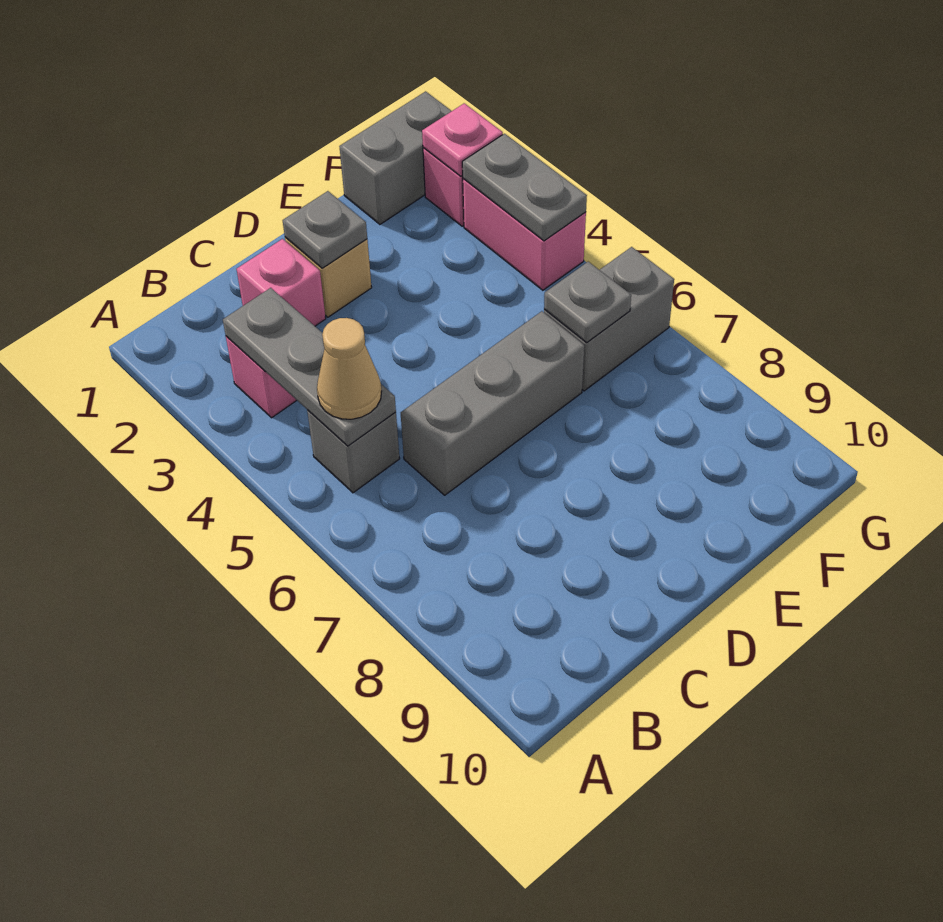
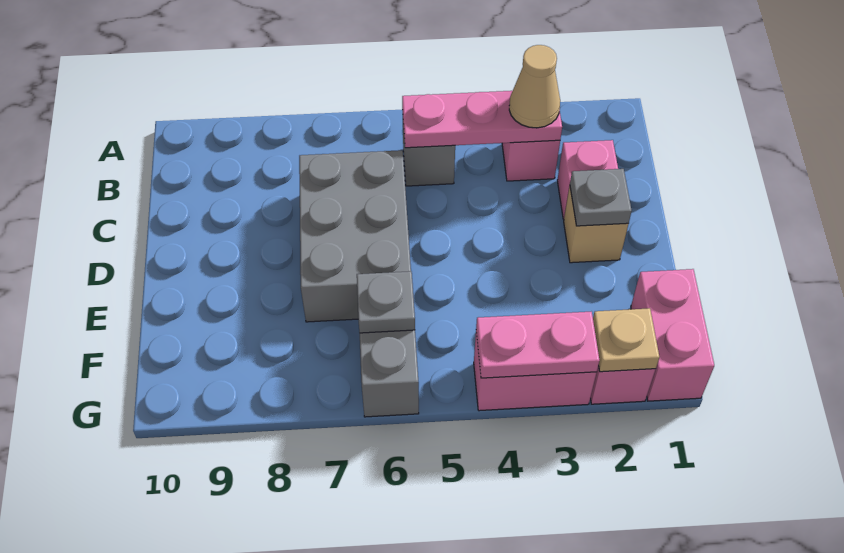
grey 1x3 plate [223,288,396,446] -> pink 1x3 plate [402,91,562,148]
tan 1x1 cone [317,318,381,419] -> tan 1x1 cone moved to [509,45,560,128]
grey 1x3 brick [401,311,584,495] -> grey 2x3 brick [299,150,411,322]
grey 1x2 brick [339,91,451,224] -> pink 1x2 brick [631,269,714,401]
pink 1x1 plate [422,103,503,176] -> tan 1x1 plate [593,308,659,372]
grey 1x2 plate [462,134,587,241] -> pink 1x2 plate [476,312,600,378]

